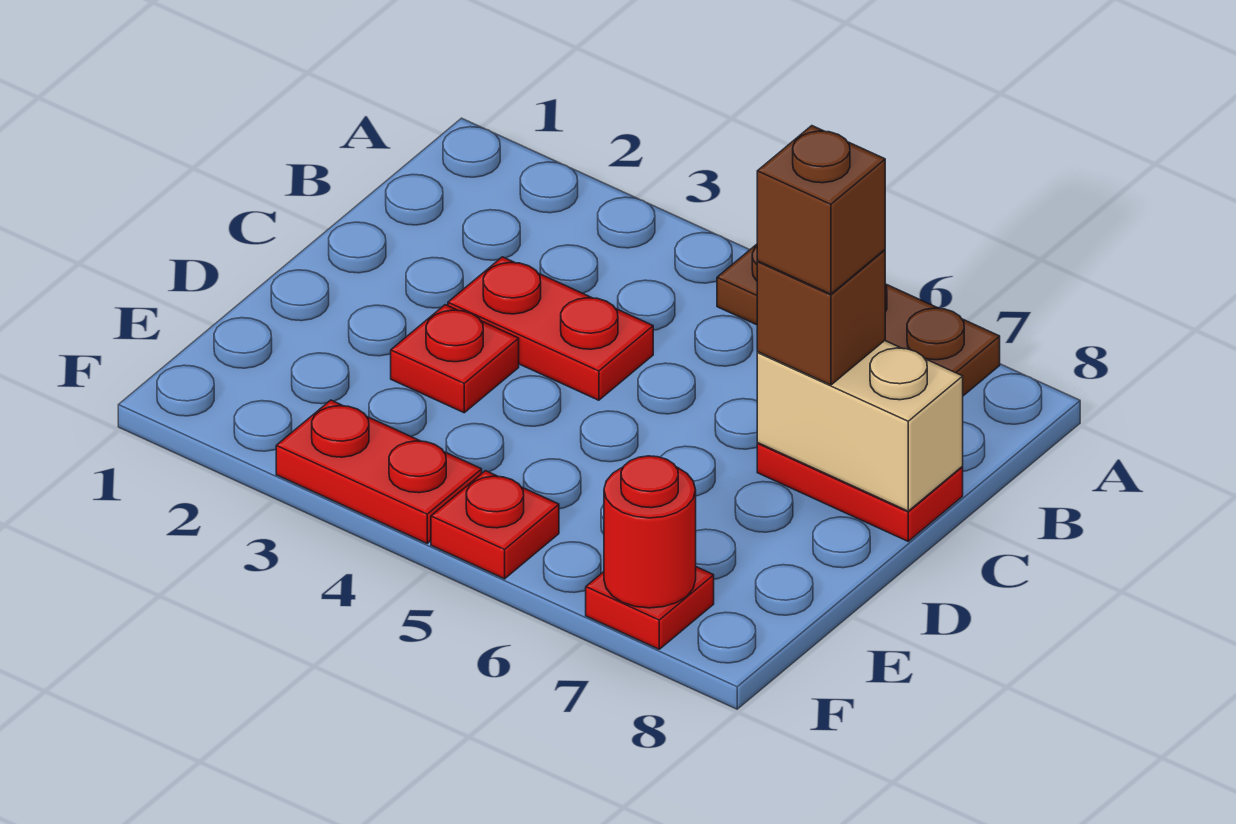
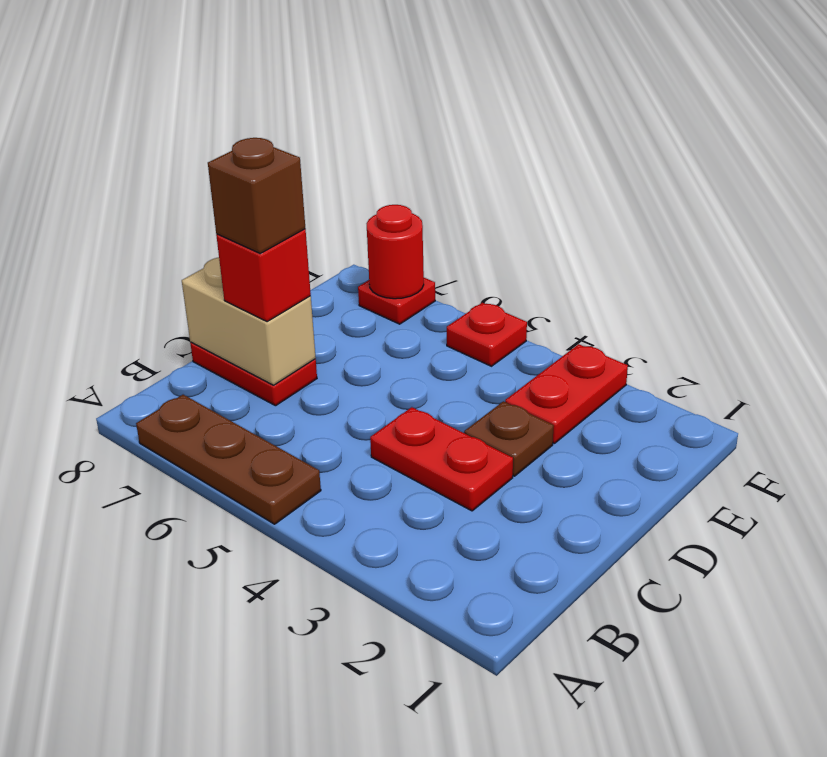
brown 1x1 brick [757,250,885,385] -> red 1x1 brick [216,229,311,322]
red 1x1 plate [391,305,519,413] -> brown 1x1 plate [464,401,554,476]
red 1x2 plate [276,400,482,543] -> red 1x2 plate turned to [505,344,628,444]

